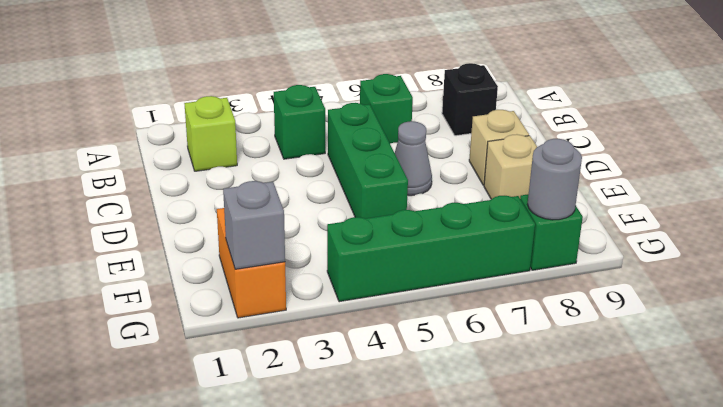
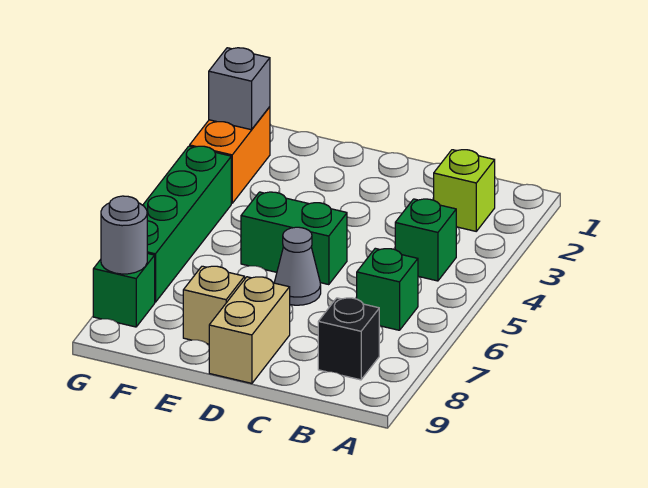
green 1x3 brick [328,103,408,219] -> green 1x2 brick [241,192,347,285]
tan 1x1 brick [469,110,529,185] -> tan 1x2 brick [209,277,290,383]
orange 1x2 brick [217,208,286,318] -> orange 1x2 brick turned to [190,107,270,203]

